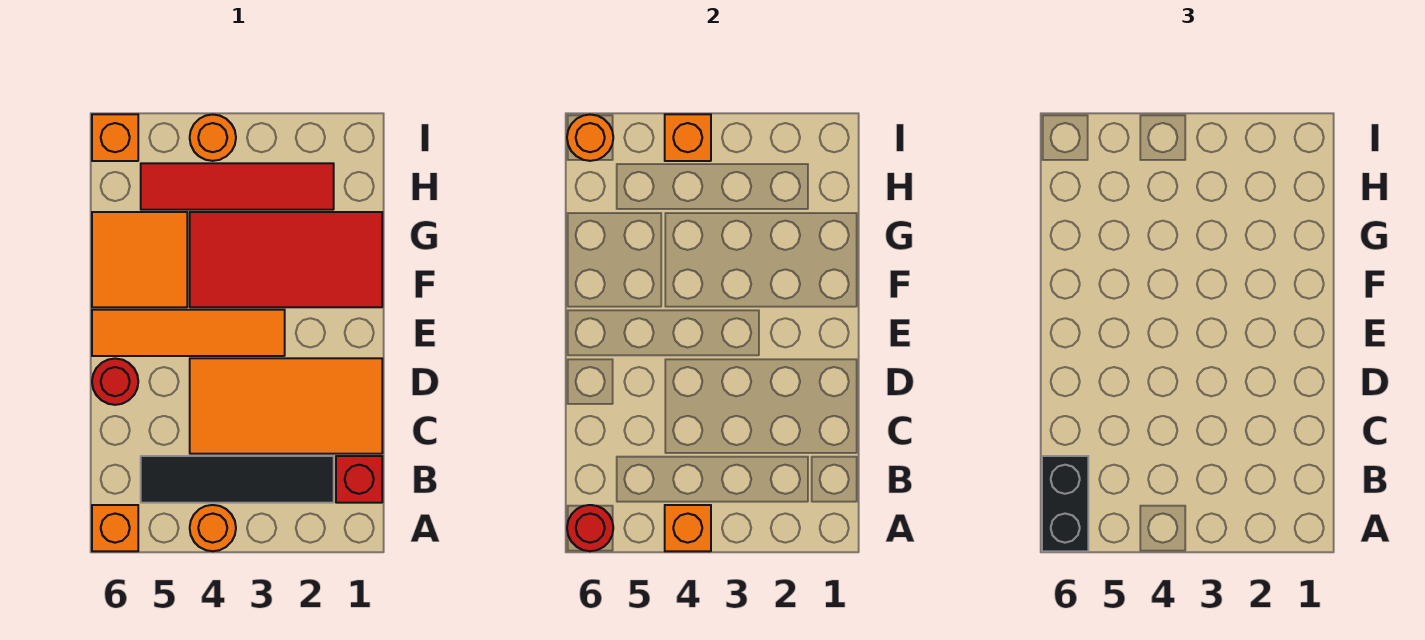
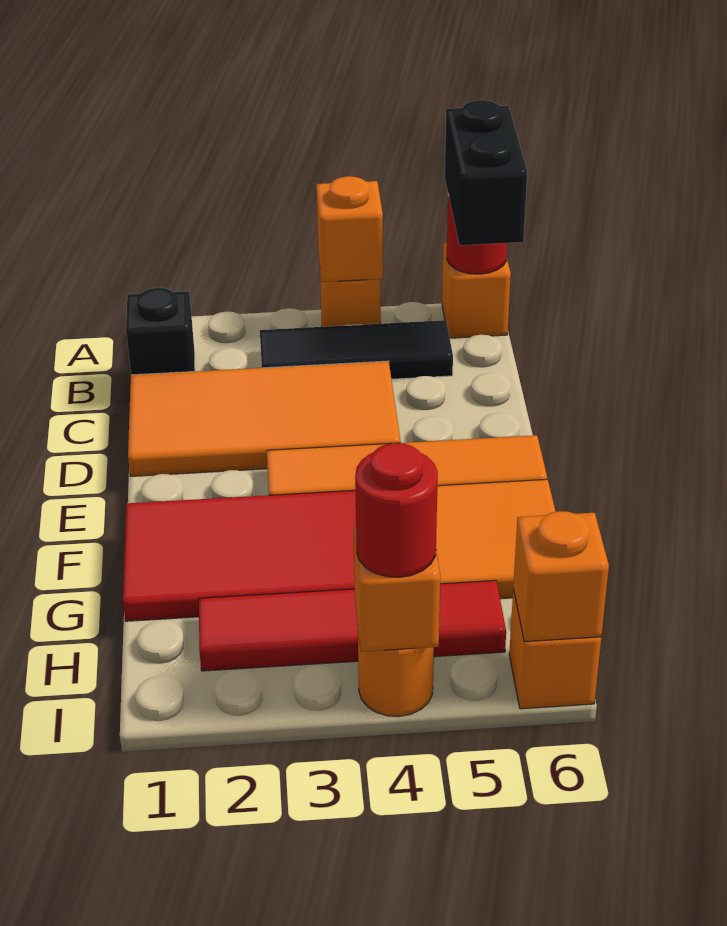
red 1x1 brick [336,456,382,503] -> black 1x1 brick [126,288,195,375]
black 1x4 tile [141,456,334,503] -> black 1x3 tile [260,320,453,379]
red 1x1 round brick [92,358,138,405] -> red 1x1 round brick moved to [355,443,438,577]
orange 1x1 round brick [567,115,613,161] -> orange 1x1 brick [513,511,609,642]

